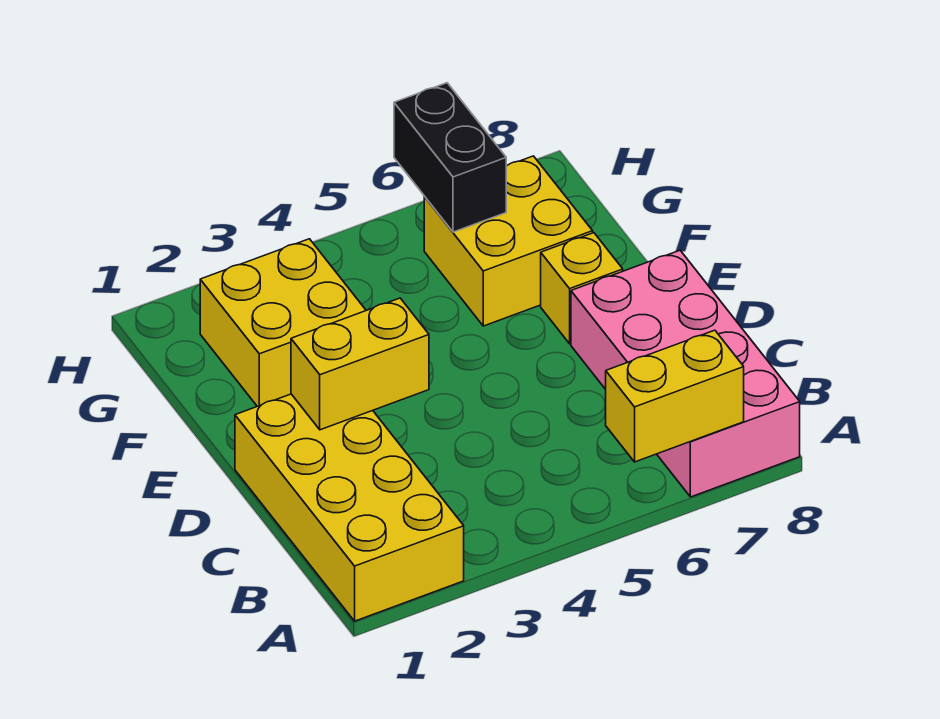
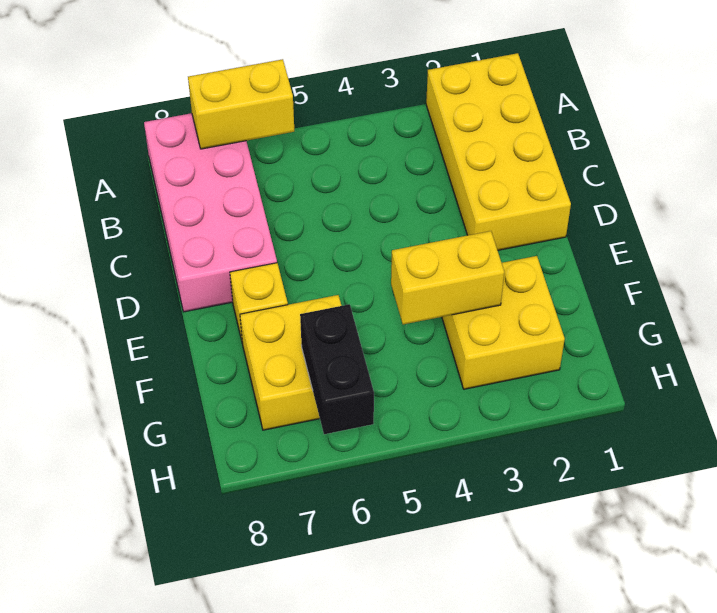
yellow 1x2 brick [291,298,429,430] -> yellow 1x2 brick moved to [391,231,504,324]

